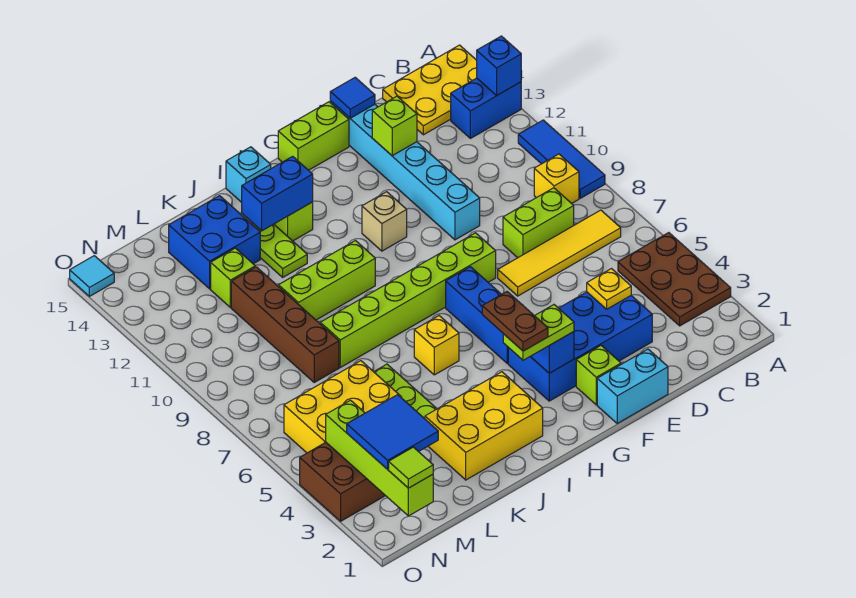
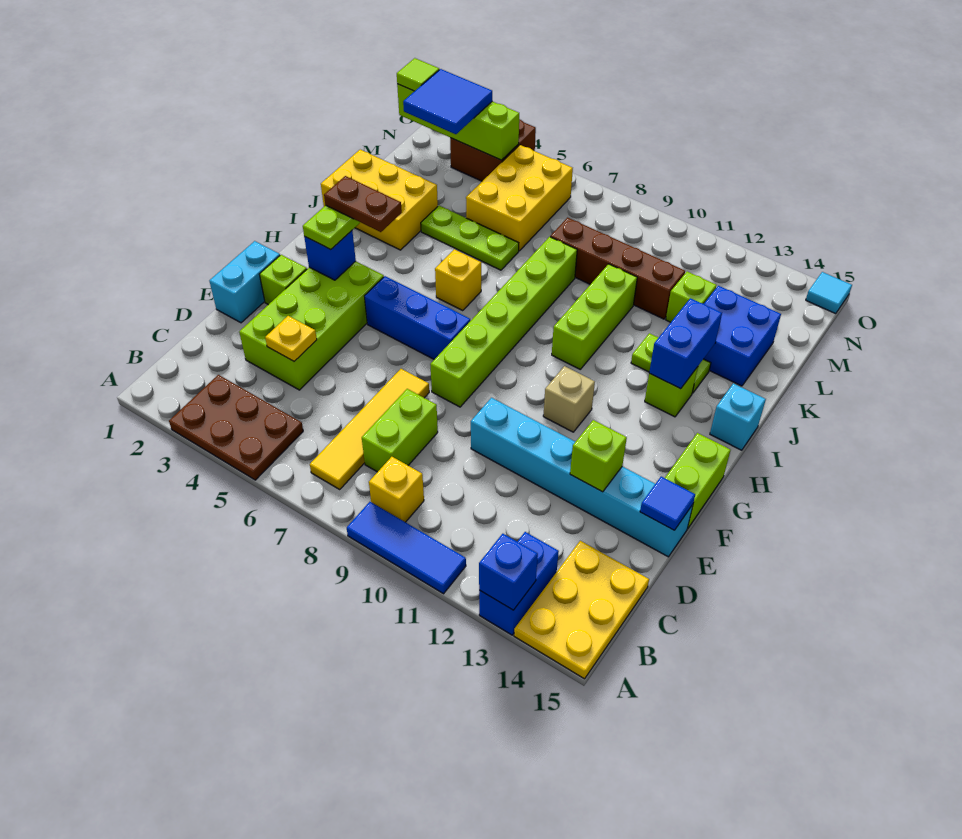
blue 2x4 brick [508,292,652,401] -> lime 2x4 brick [239,261,384,390]
yellow 2x3 brick [425,372,543,480] -> yellow 2x3 brick turned to [321,150,438,250]

